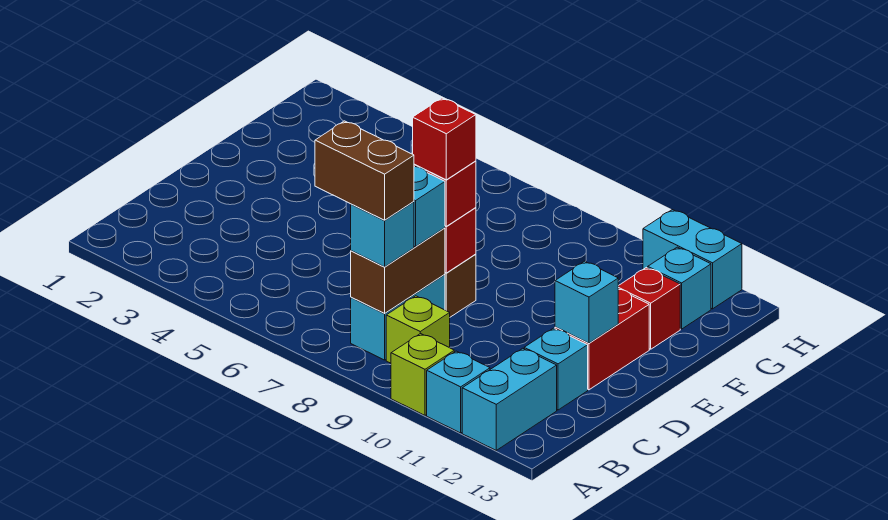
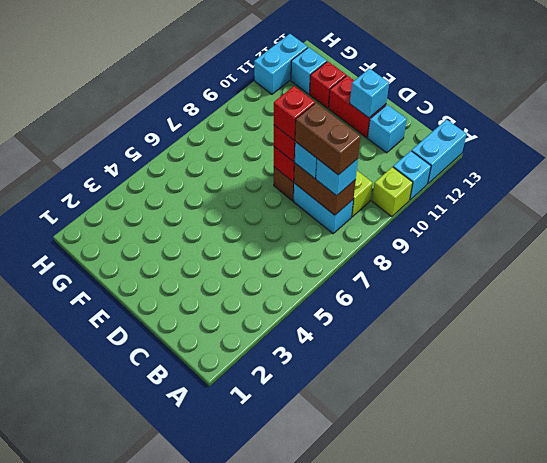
cyan 1x2 brick [462,348,557,450] -> cyan 1x2 brick turned to [412,119,467,184]
brown 1x2 brick [315,121,414,220] -> brown 1x2 brick turned to [295,103,361,175]

